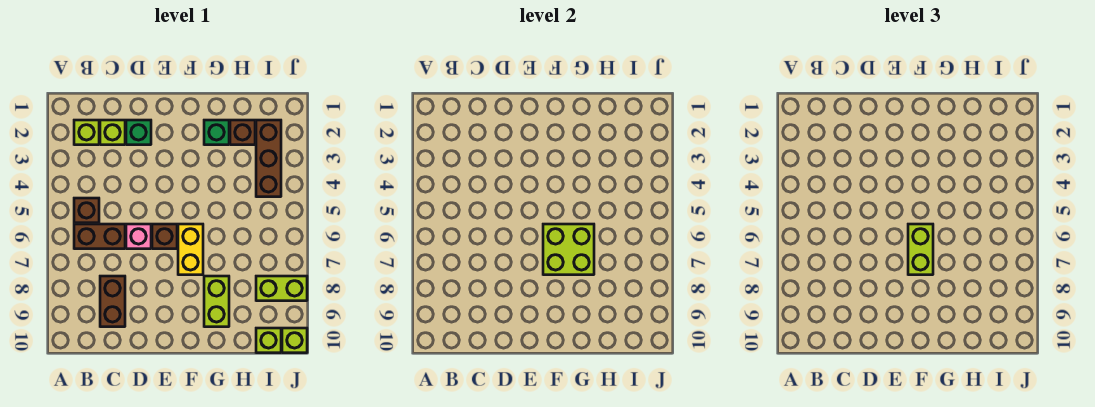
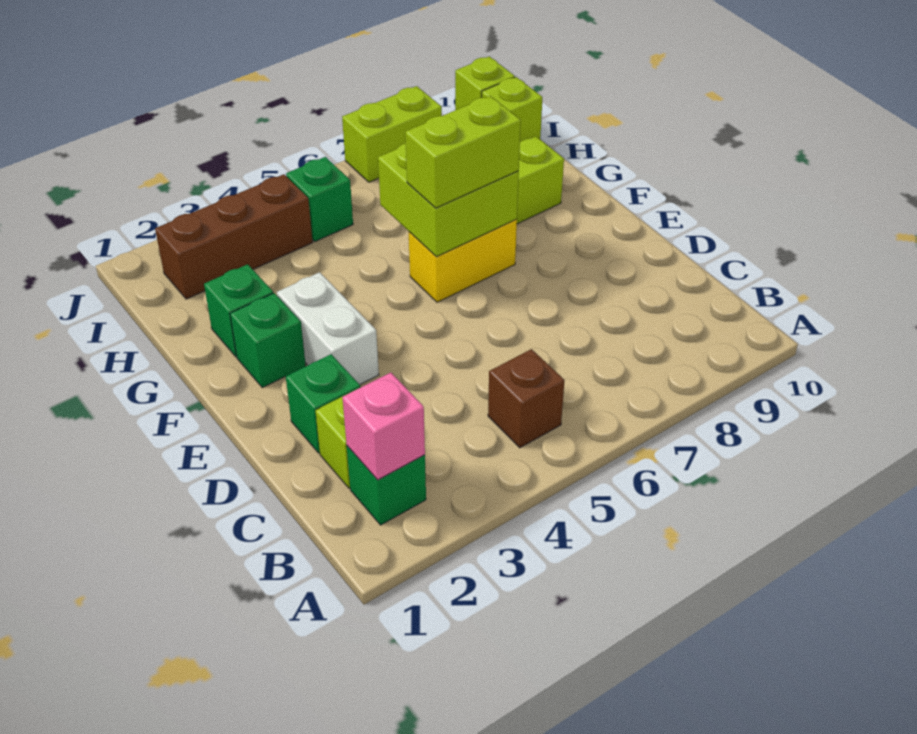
lime 1x1 brick [74,120,99,145] -> green 1x1 brick [347,446,426,525]
brown 1x2 brick [74,224,125,249] -> none
brown 1x2 brick [100,276,125,327] -> none
pink 1x1 brick [126,224,151,249] -> pink 1x1 brick moved to [342,373,425,480]
none -> white 1x2 brick [277,272,379,385]
brown 1x1 brick [152,224,177,249] -> none
none -> green 1x1 brick [230,293,306,388]
brown 1x1 brick [230,120,255,145] -> none
none -> green 1x1 brick [286,157,353,241]
lime 1x2 brick [256,276,307,301] -> lime 1x2 brick turned to [342,86,442,182]

